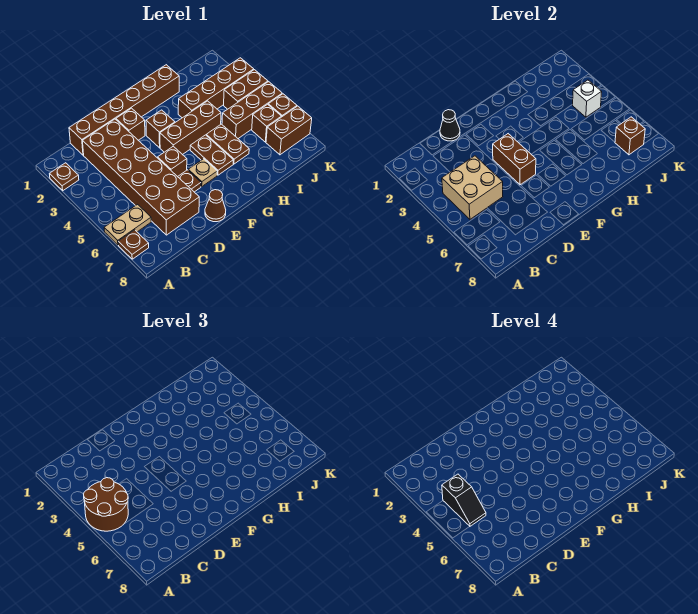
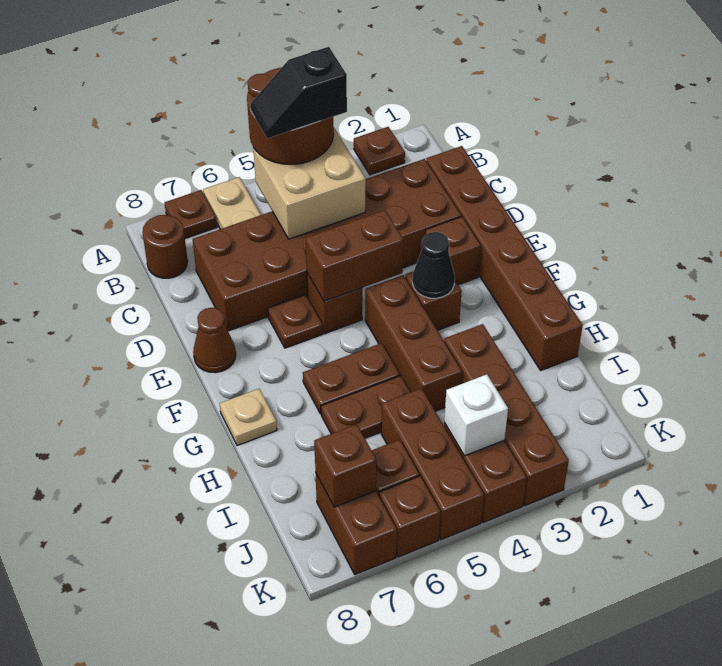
none -> brown 1x1 round brick [142,215,188,278]
black 1x1 cone [440,110,460,141] -> black 1x1 cone moved to [413,232,455,298]
tan 1x1 plate [188,159,217,186] -> tan 1x1 plate moved to [220,389,277,446]

